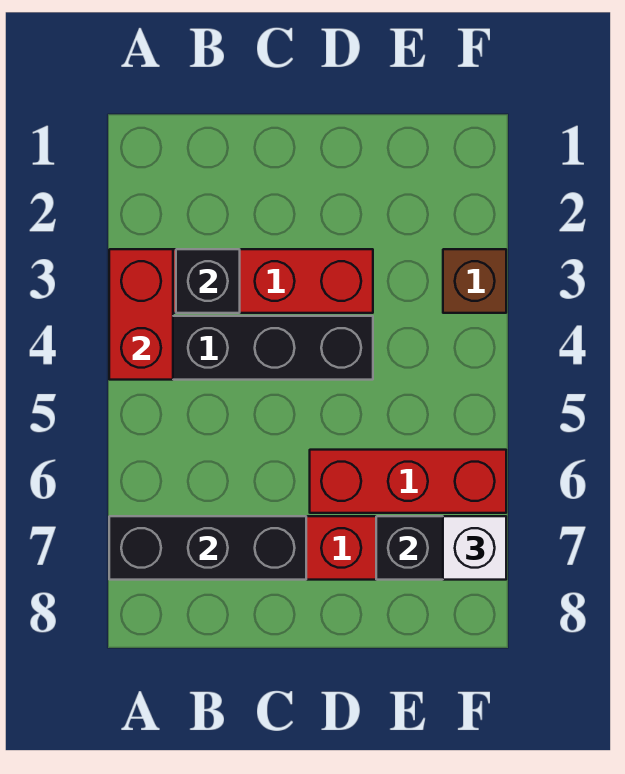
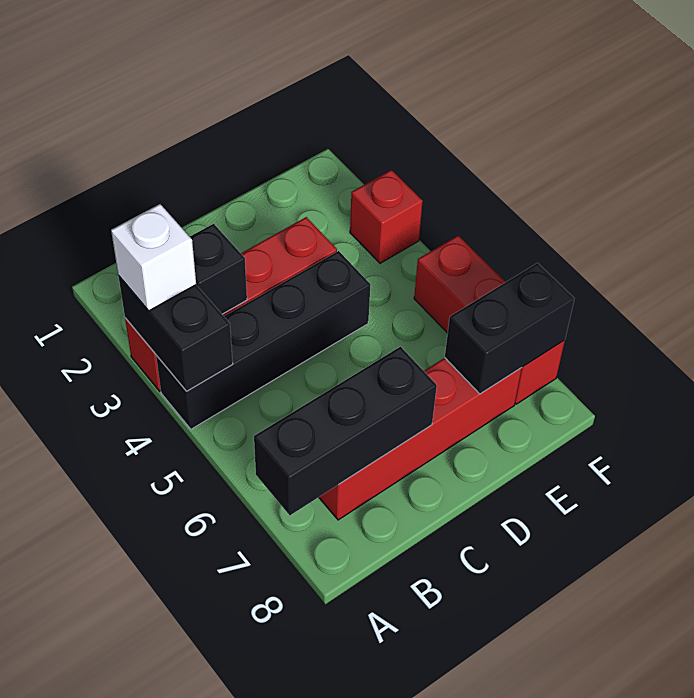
red 1x2 brick [109,249,173,380] -> black 1x2 brick [118,276,233,391]
red 1x3 brick [310,450,506,513] -> red 1x3 brick turned to [414,236,565,404]
brown 1x1 brick [443,249,506,313] -> red 1x1 brick [350,170,423,263]
white 1x1 brick [443,516,506,580] -> white 1x1 brick moved to [111,204,196,311]

